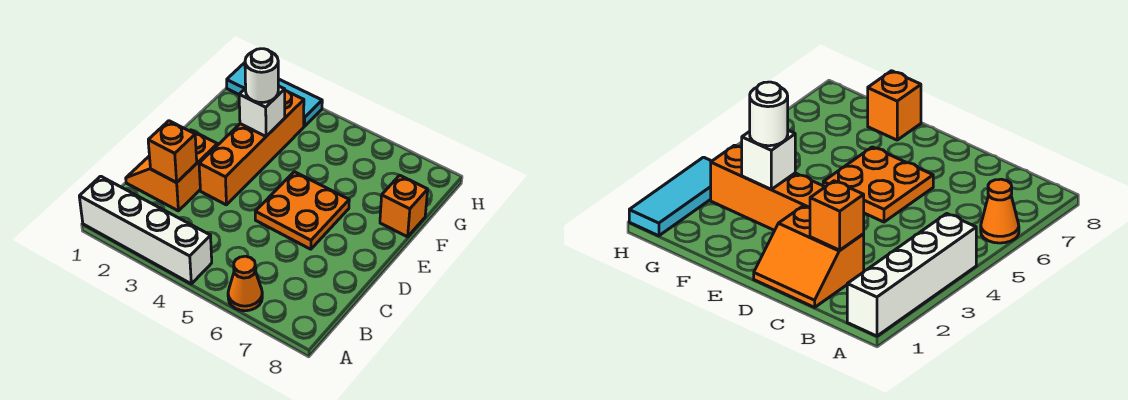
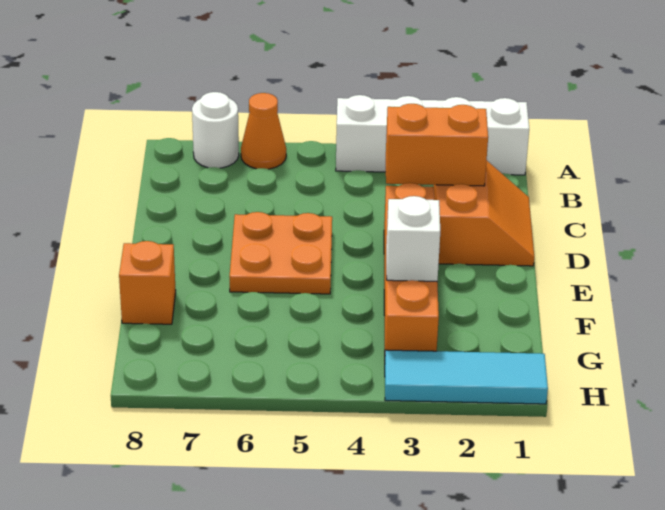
orange 1x1 brick [148,121,197,183] -> orange 1x2 brick [386,104,488,186]
white 1x1 round brick [245,49,278,103] -> white 1x1 round brick moved to [192,92,239,168]

